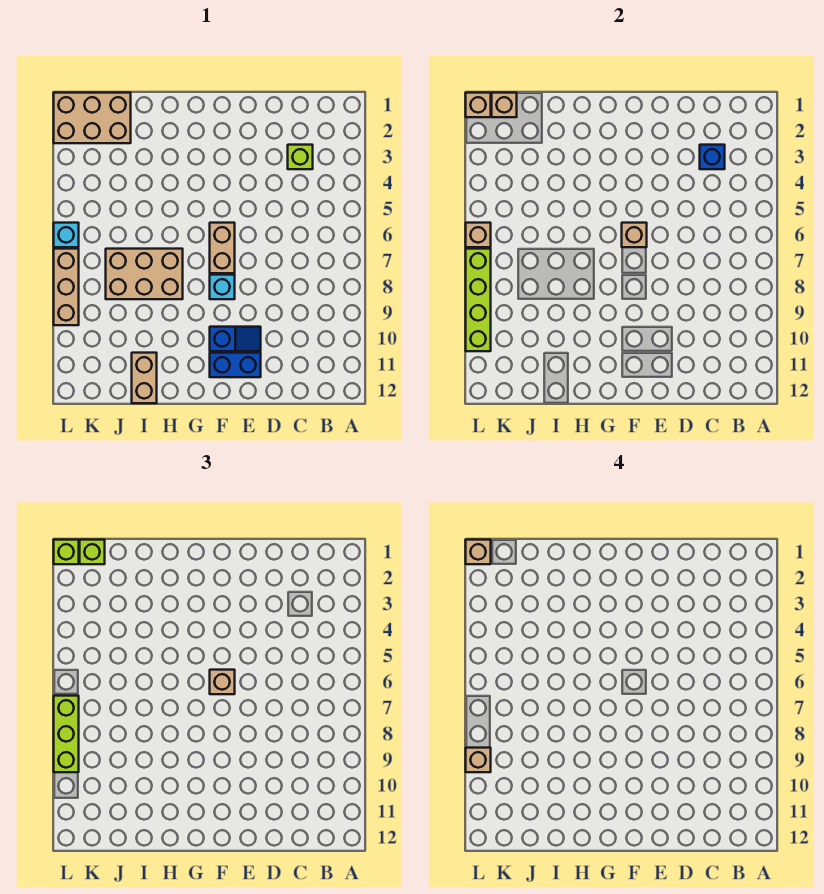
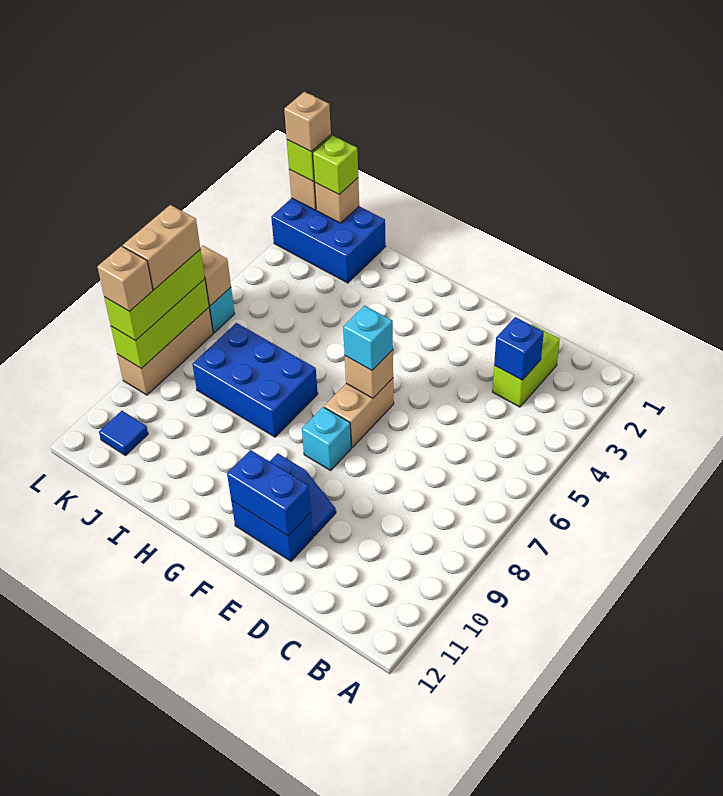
lime 1x1 brick [288,145,313,169] -> lime 1x2 brick [493,324,560,407]
none -> blue 1x2 brick [227,450,311,536]
tan 1x1 brick [210,670,235,694] -> cyan 1x1 brick [343,306,393,371]
tan 2x3 brick [106,249,183,299] -> blue 2x3 brick [192,323,318,437]
tan 1x2 brick [132,353,157,403] -> tan 1x2 brick moved to [123,205,200,290]
tan 2x3 brick [54,93,131,143] -> blue 2x3 brick [271,198,386,283]
none -> blue 1x1 tile [99,411,148,455]
lime 1x4 brick [466,249,491,351] -> lime 1x3 brick [111,279,209,369]

